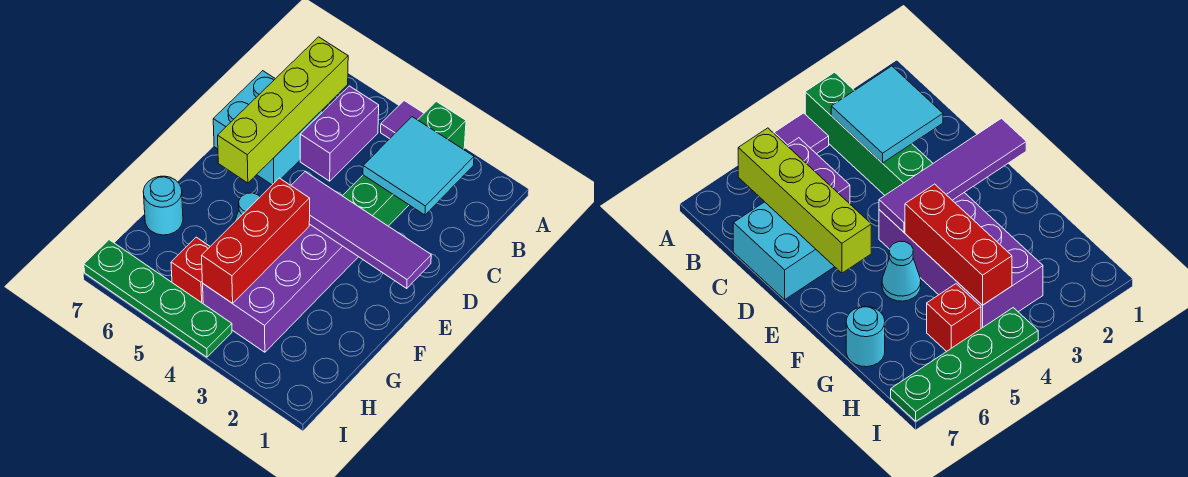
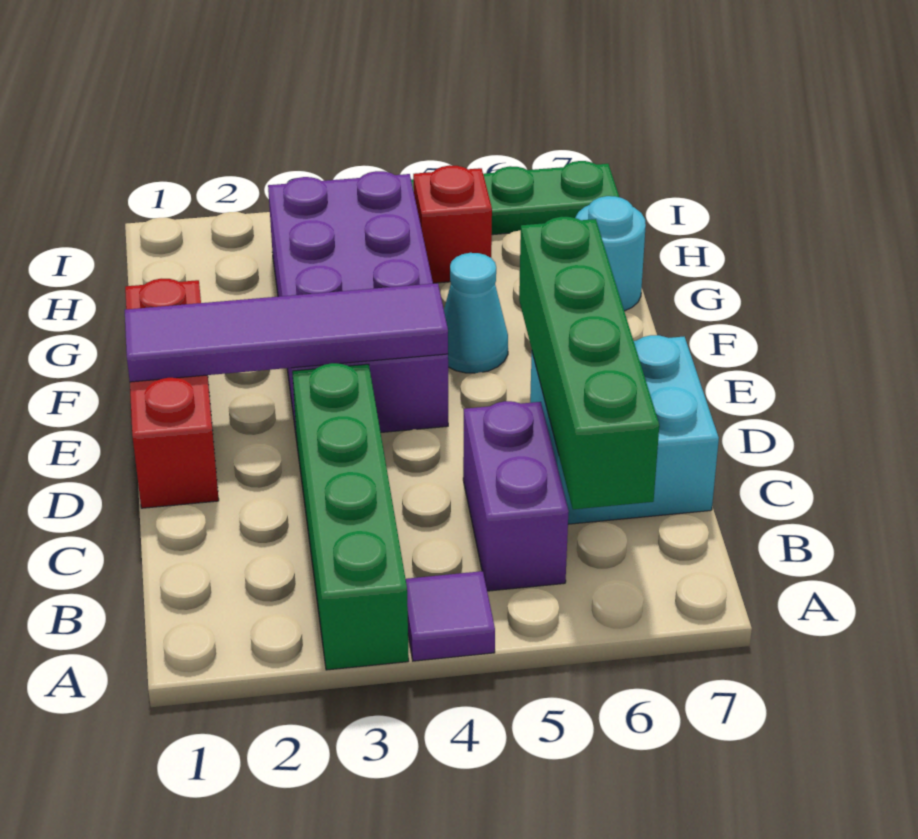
cyan 2x2 tile [363,117,474,215] -> none
lime 1x4 brick [218,37,348,183] -> green 1x4 brick [519,217,659,509]
red 1x3 brick [202,178,310,303] -> red 1x3 brick moved to [125,279,219,508]

